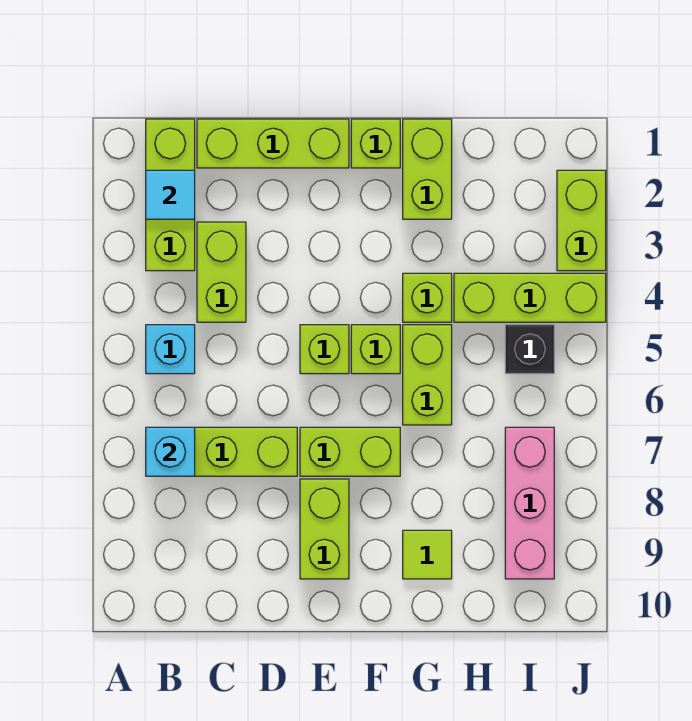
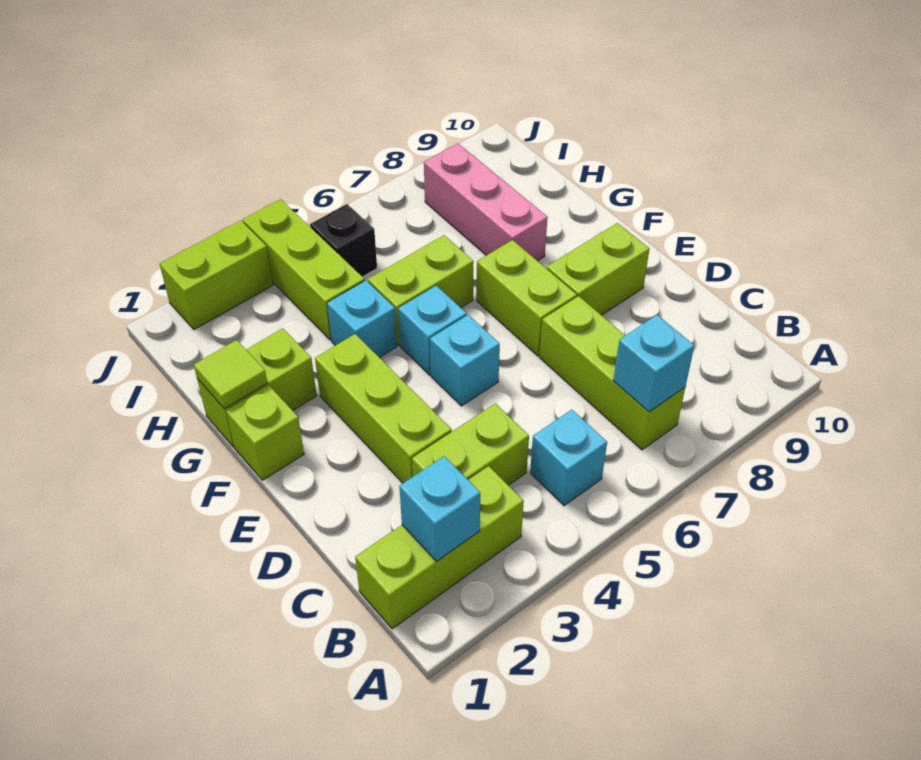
cyan 1x1 tile [146,170,195,219] -> cyan 1x1 brick [399,456,480,561]
lime 1x3 brick [197,119,349,168] -> lime 1x3 brick moved to [315,334,452,483]
lime 1x1 brick [300,325,349,374] -> cyan 1x1 brick [430,315,500,406]
lime 1x1 brick [351,325,400,374] -> cyan 1x1 brick [398,286,467,375]
lime 1x1 brick [403,273,452,322] -> cyan 1x1 brick [327,280,397,358]
lime 1x1 tile [403,530,452,579] -> lime 1x1 tile moved to [194,340,267,409]
pink 1x3 brick [505,427,554,579] -> pink 1x3 brick turned to [424,143,548,261]

